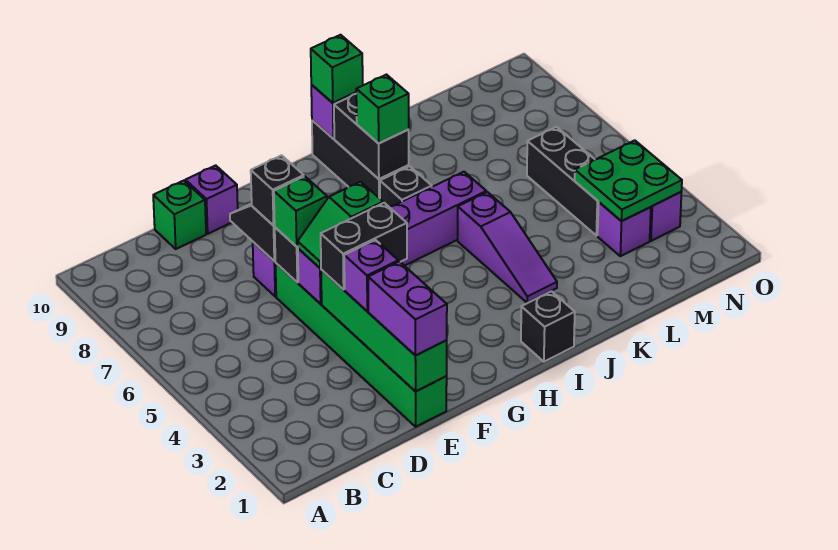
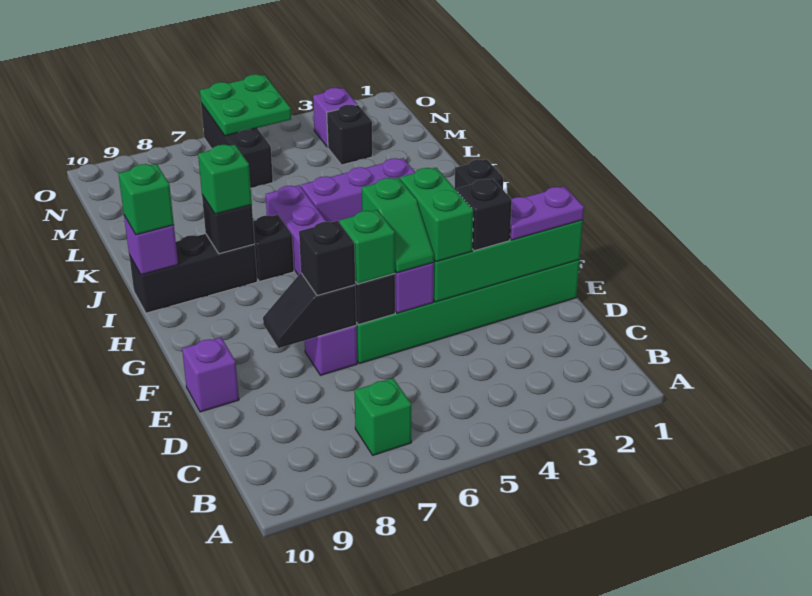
green 1x1 brick [153,181,206,249] -> green 1x1 brick moved to [354,378,411,455]
purple 1x2 brick [368,261,447,356] -> purple 1x2 plate [510,186,584,240]
purple 1x1 brick [344,240,398,311] -> black 1x1 brick [457,179,512,251]
black 1x2 brick [321,203,407,290] -> green 1x2 brick [400,168,473,262]
black 1x2 brick [334,94,409,179] -> black 1x1 brick [202,195,255,254]
purple 1x3 slope [458,192,557,303] -> purple 1x3 brick [301,158,416,223]
purple 1x1 brick [598,202,651,256] -> black 1x1 brick [327,105,372,165]
green 2x2 plate [575,140,682,221] -> green 2x2 plate moved to [200,74,291,136]
black 1x3 brick [527,127,599,236] -> black 1x3 brick turned to [201,103,273,188]

